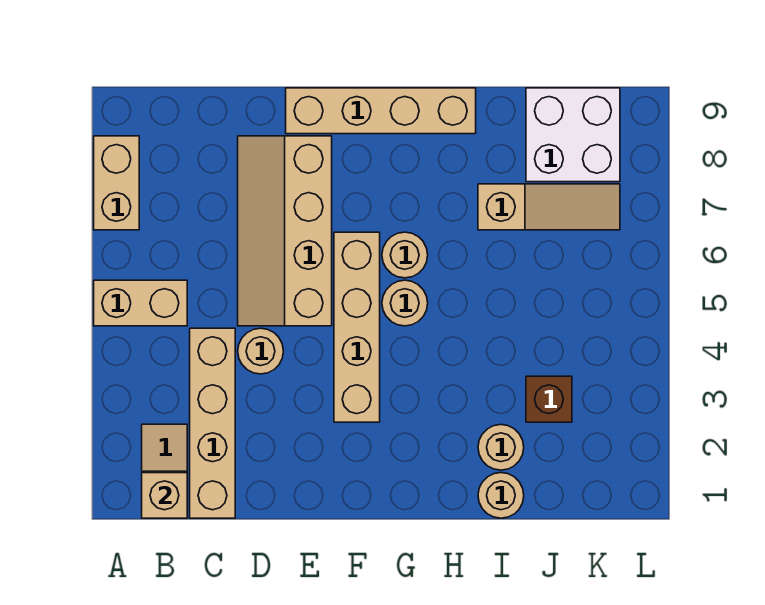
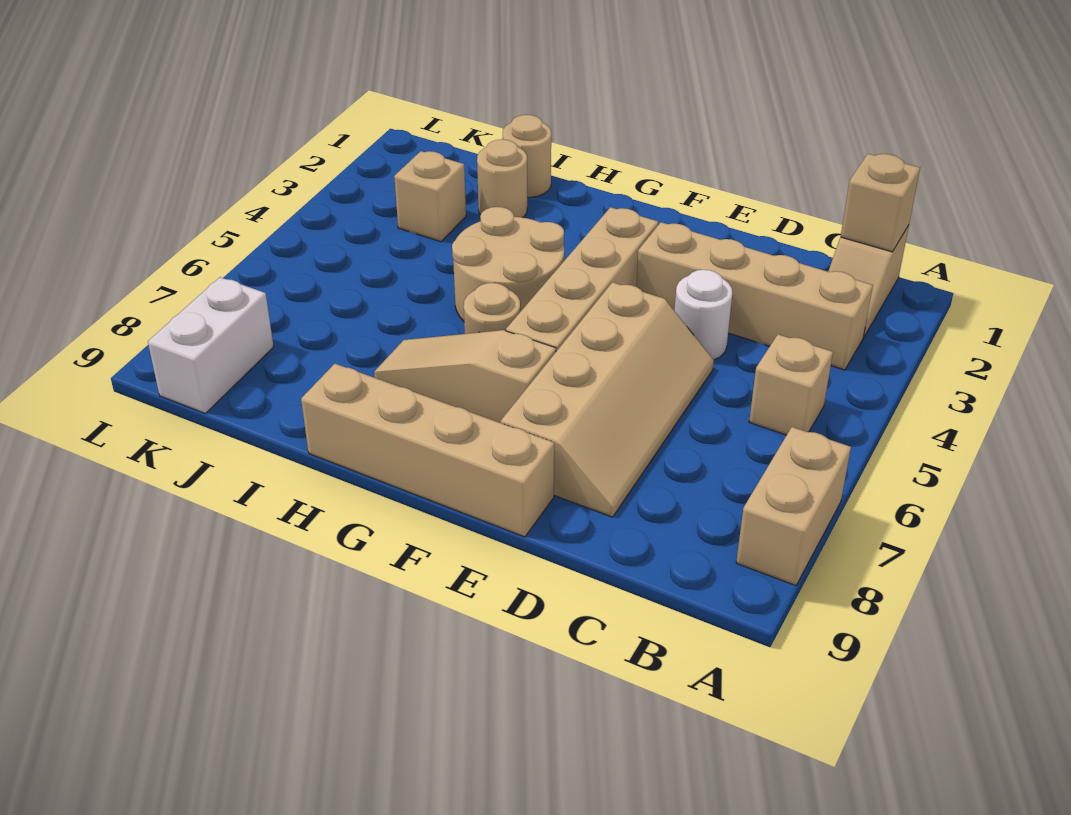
tan 1x2 brick [94,280,187,326] -> tan 1x1 brick [749,334,833,435]
tan 1x4 brick [190,328,235,518] -> tan 1x4 brick turned to [636,222,873,370]
tan 1x1 round brick [238,328,283,374] -> white 1x1 round brick [675,270,732,360]
tan 1x1 round brick [382,280,428,326] -> tan 2x2 round brick [452,207,564,321]
tan 1x3 slope [478,184,620,230] -> tan 1x3 slope moved to [374,330,556,423]
brown 1x1 brick [526,376,572,422] -> tan 1x1 brick [394,151,466,242]
white 2x2 brick [526,88,620,182] -> white 1x2 brick [148,277,274,413]

